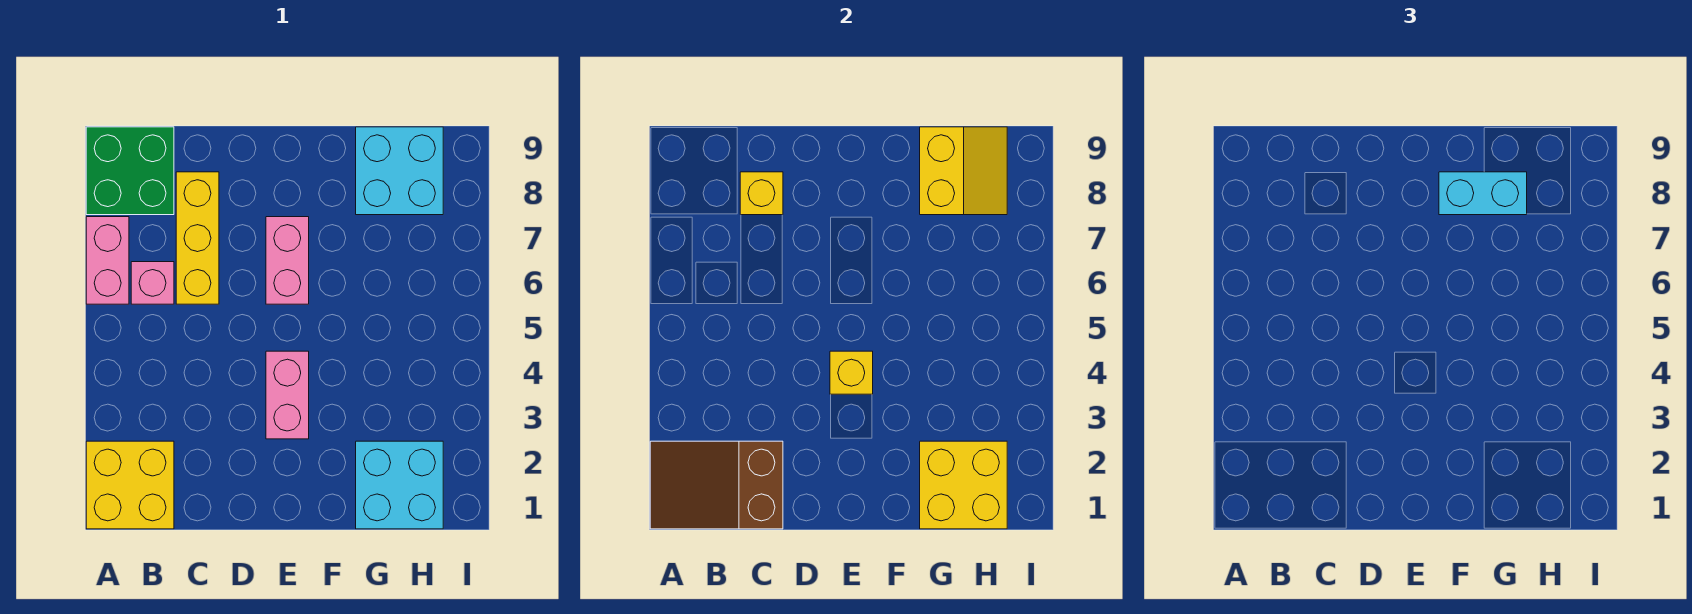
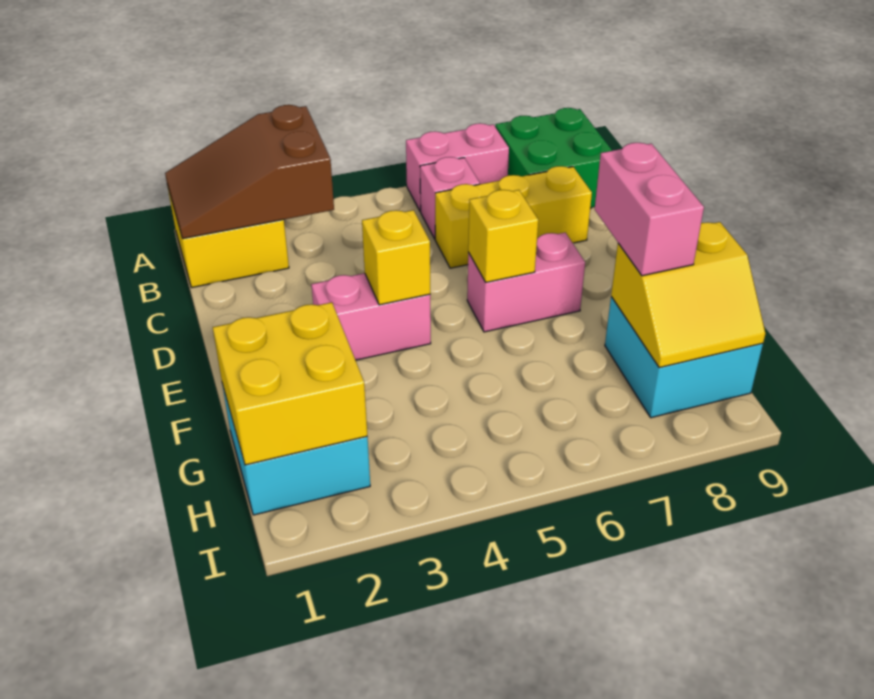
brown 2x3 slope [650,441,783,529] -> brown 2x3 slope turned to [165,105,334,239]
yellow 1x1 brick [740,172,783,215] -> yellow 1x1 brick moved to [468,190,538,282]
cyan 1x2 brick [1439,172,1527,215] -> pink 1x2 brick [595,143,704,276]

